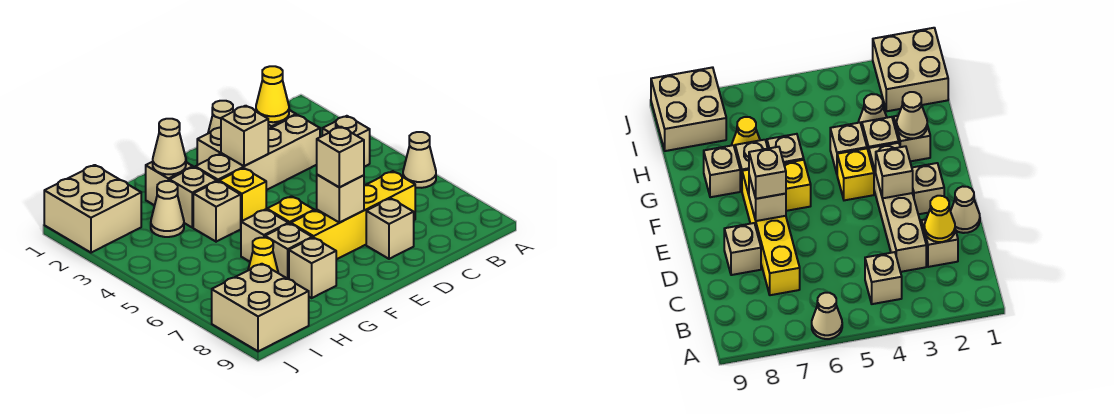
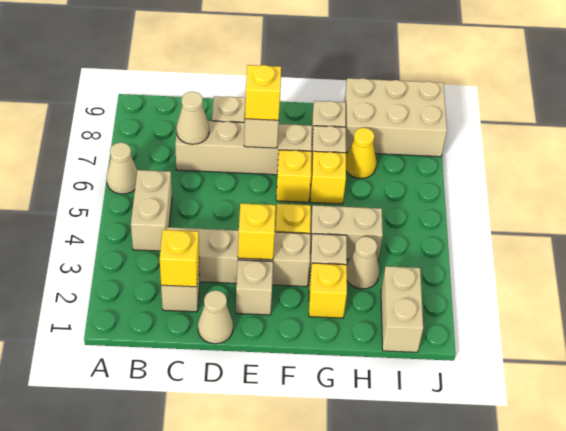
tan 1x1 brick [322,116,370,167] -> tan 1x2 brick [131,170,172,251]
yellow 1x1 cone [256,66,289,122] -> yellow 1x1 brick [160,230,199,287]
yellow 1x4 brick [291,171,415,259] -> tan 1x4 brick [175,121,312,175]
tan 1x1 brick [221,106,268,166] -> yellow 1x1 brick [238,203,276,260]
tan 1x1 brick [317,127,364,187] -> yellow 1x1 brick [245,65,281,120]
tan 1x1 brick [146,162,193,205] -> yellow 1x1 brick [309,263,347,318]
tan 1x1 cone [153,119,186,174] -> tan 1x1 cone moved to [176,92,209,144]
tan 1x1 brick [193,181,241,242] -> tan 1x2 brick [310,205,383,261]
tan 1x1 brick [241,209,288,262] -> yellow 1x1 brick [310,151,346,204]
tan 2x2 brick [44,165,141,253] -> tan 1x2 brick [381,266,423,352]
tan 2x2 brick [212,264,309,351] -> tan 2x3 brick [344,78,447,157]

